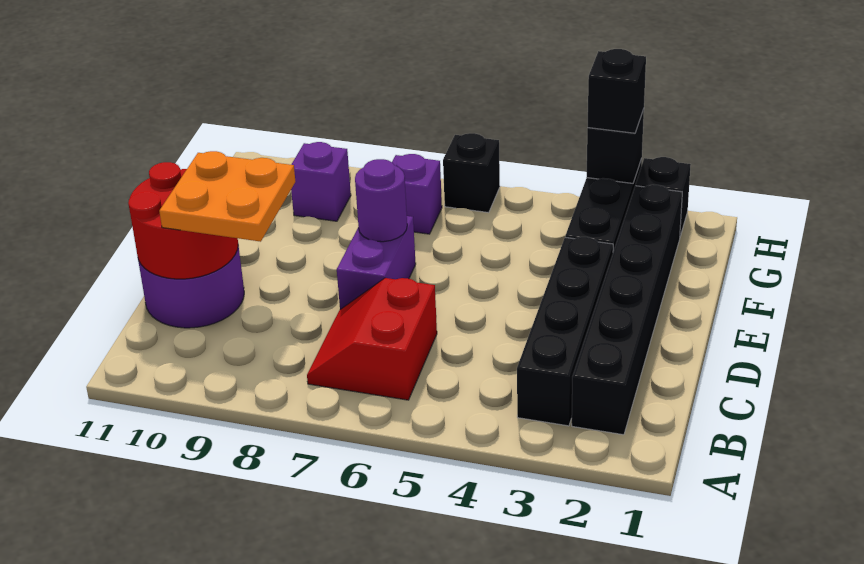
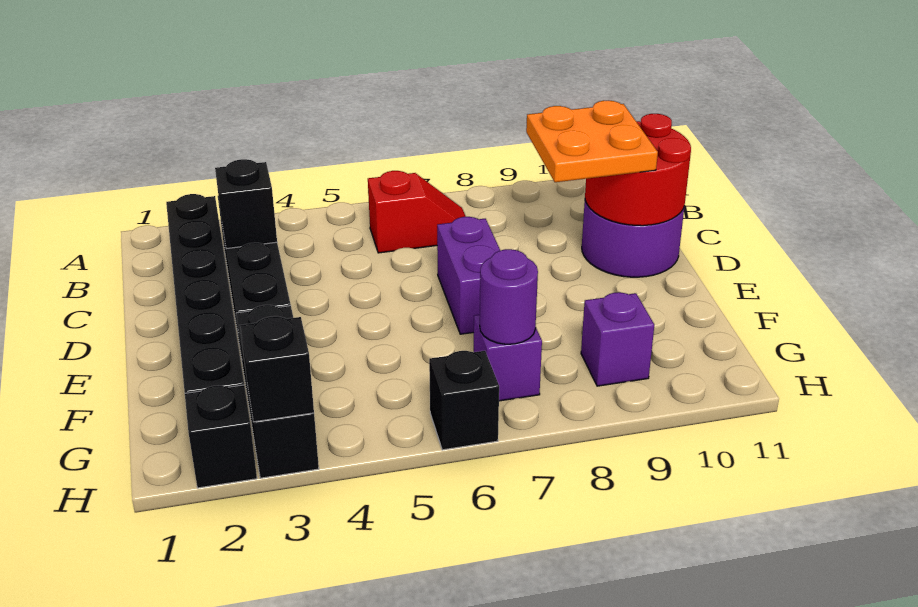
red 2x2 slope [307,278,437,400] -> red 1x2 slope [368,171,466,253]
purple 1x1 round brick [355,159,407,242] -> purple 1x1 round brick moved to [480,249,538,344]
black 1x1 brick [588,49,646,133] -> black 1x1 brick moved to [215,159,277,249]

